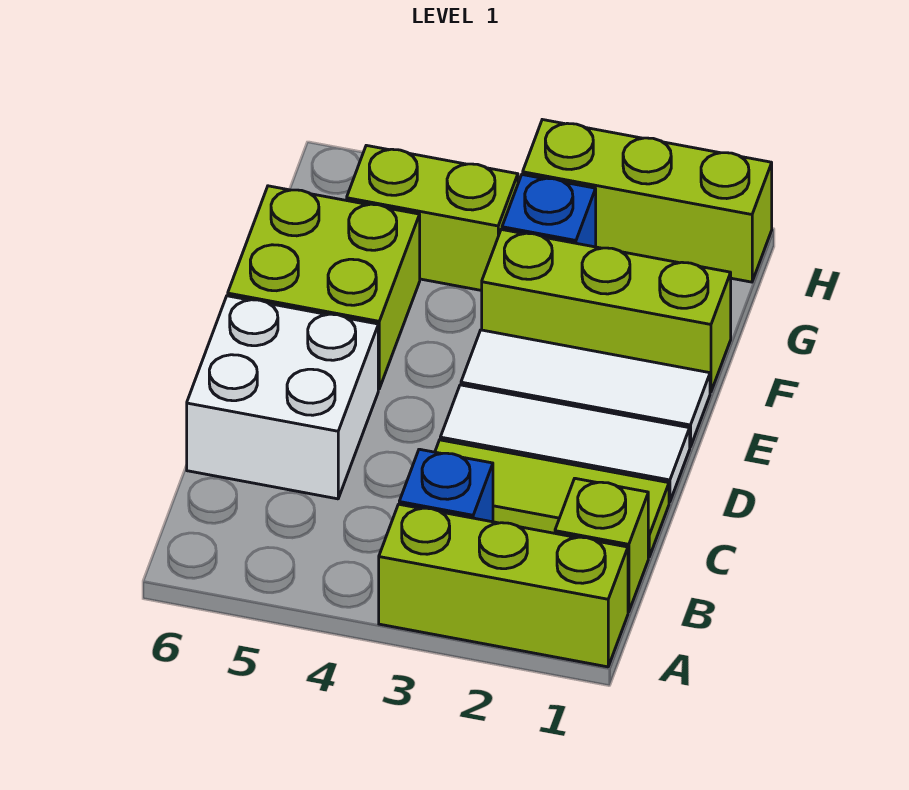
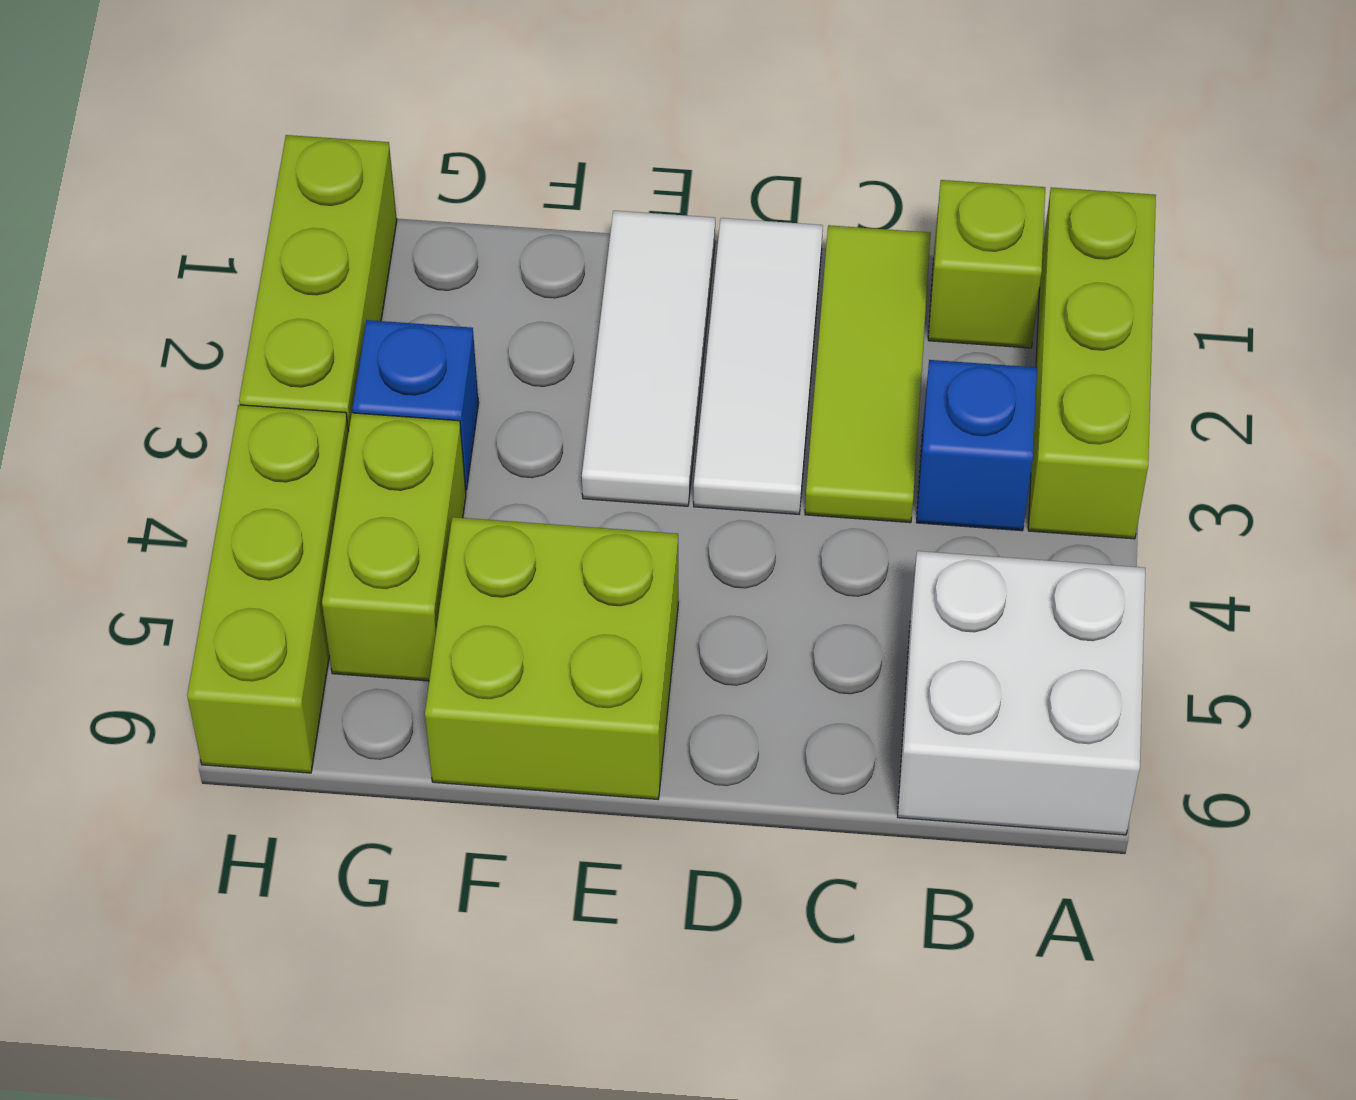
white 2x2 brick [187,296,378,499] -> white 2x2 brick moved to [898,551,1145,835]
lime 1x3 brick [482,229,731,392] -> lime 1x3 brick moved to [187,405,349,773]

